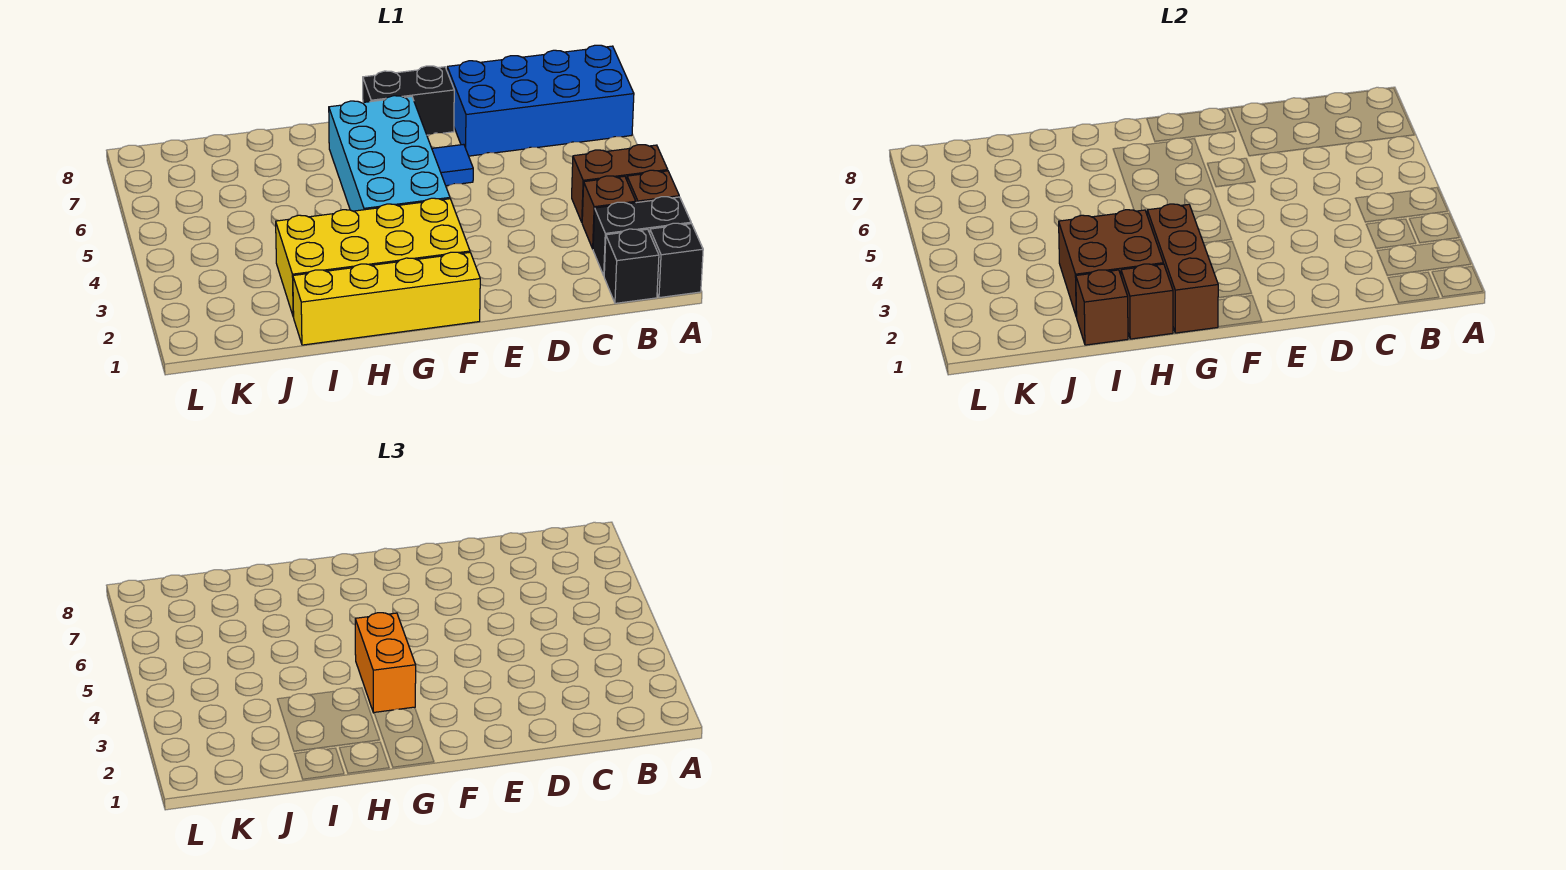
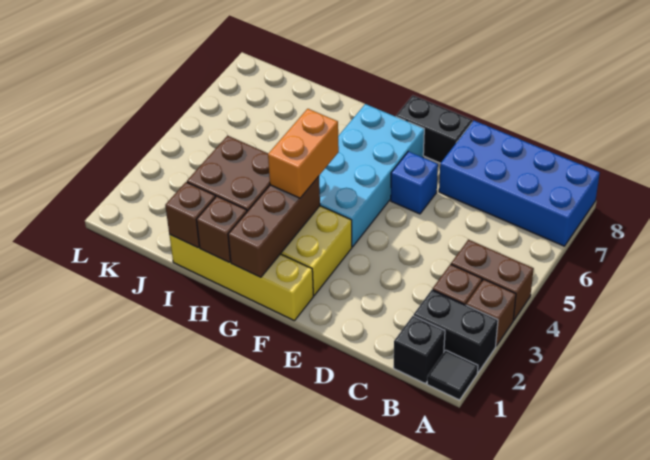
black 1x1 brick [650,223,703,298] -> black 1x1 tile [427,350,478,400]
blue 1x1 tile [432,144,473,186] -> blue 1x1 brick [391,151,438,214]

